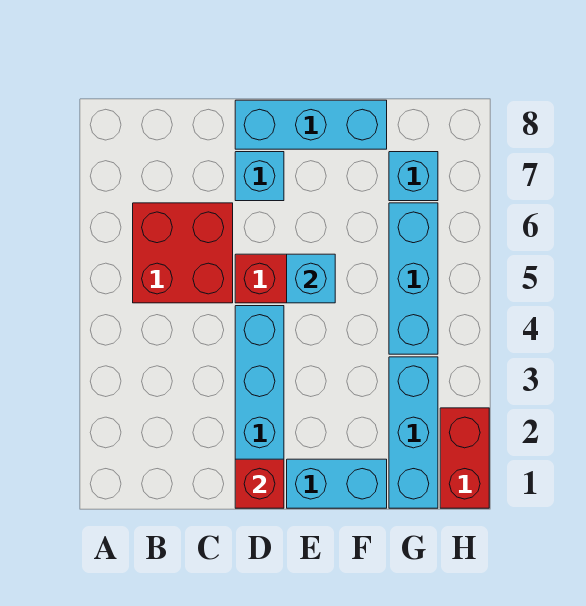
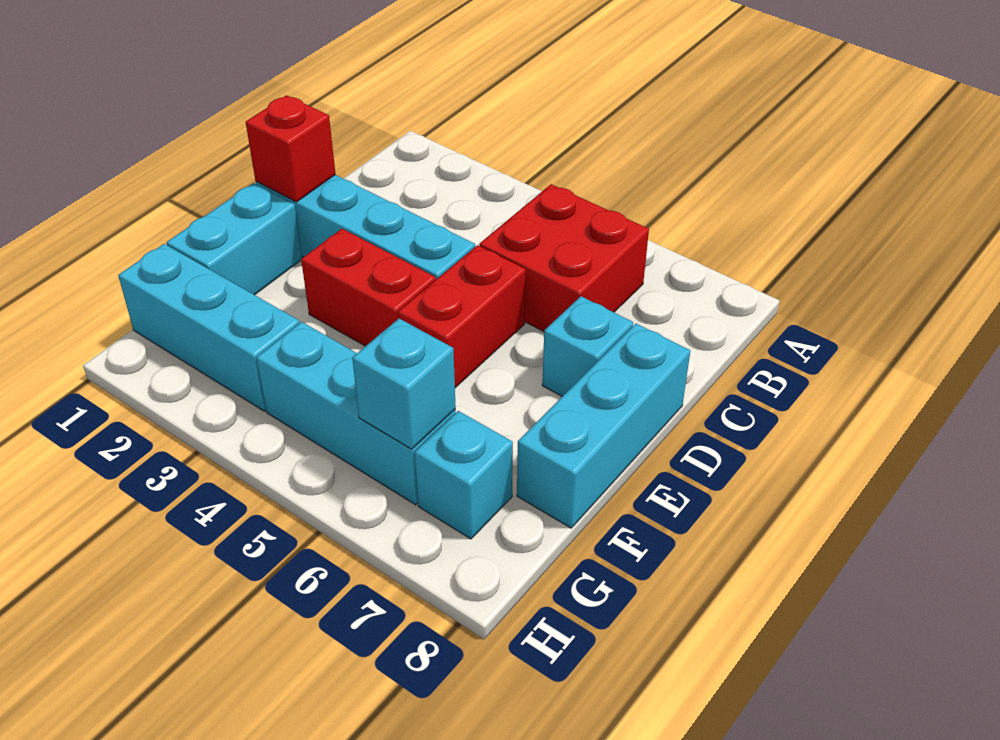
cyan 1x1 brick [287,254,335,303] -> cyan 1x1 brick moved to [352,319,456,449]
red 1x2 brick [440,408,489,508] -> red 1x2 brick moved to [301,229,436,346]

